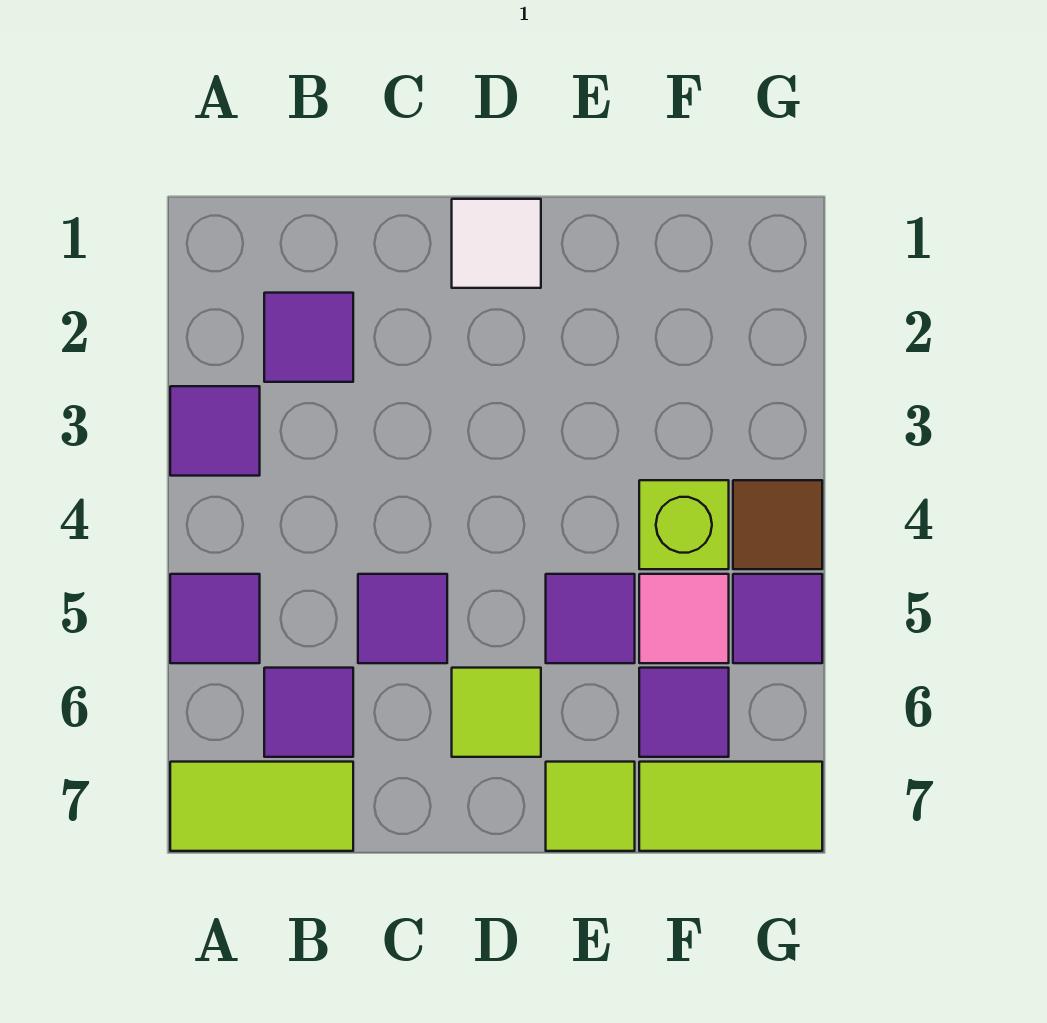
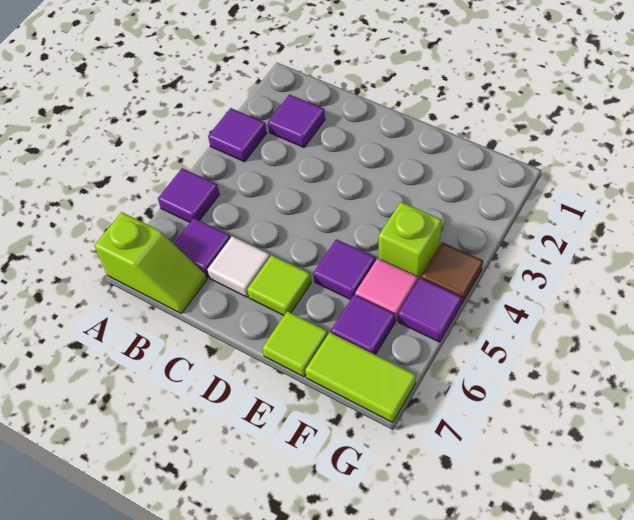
lime 1x2 tile [170,762,353,851] -> lime 1x2 slope [94,212,207,313]
purple 1x1 tile [358,574,447,663] -> none
white 1x1 tile [452,199,541,288] -> white 1x1 tile moved to [207,236,270,297]

